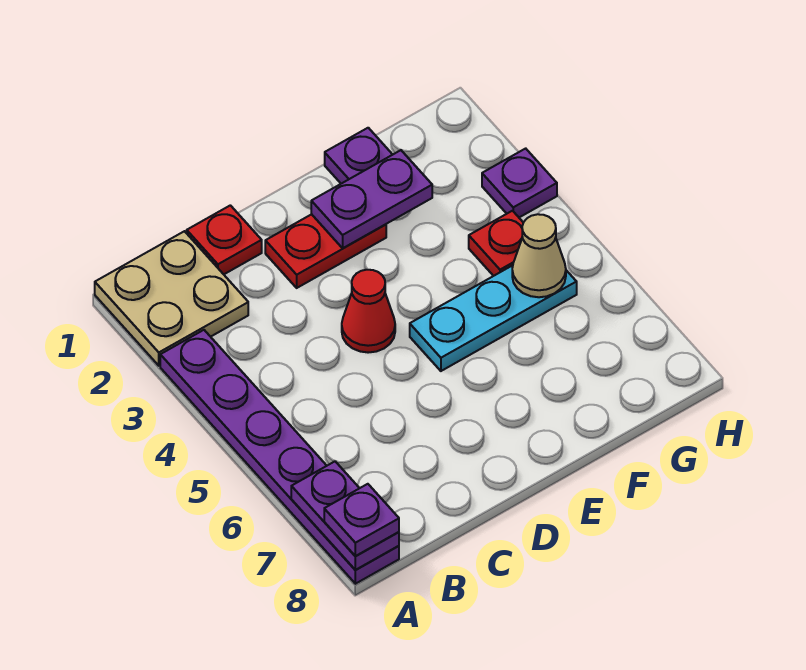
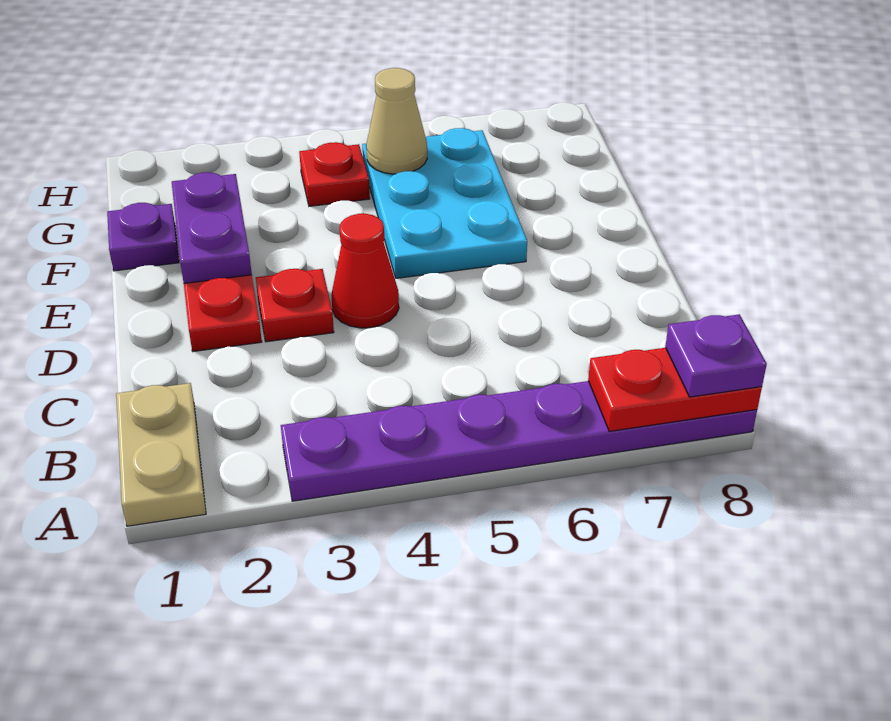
tan 2x2 plate [95,231,248,366] -> tan 1x2 plate [116,383,206,526]
purple 1x2 plate [291,462,399,570] -> red 1x2 plate [588,348,762,431]
red 1x1 plate [187,205,262,274] -> red 1x1 plate moved to [256,269,334,342]
cyan 1x3 plate [410,265,577,371] -> cyan 2x3 plate [362,128,527,278]
purple 1x1 plate [482,148,557,217] -> none

